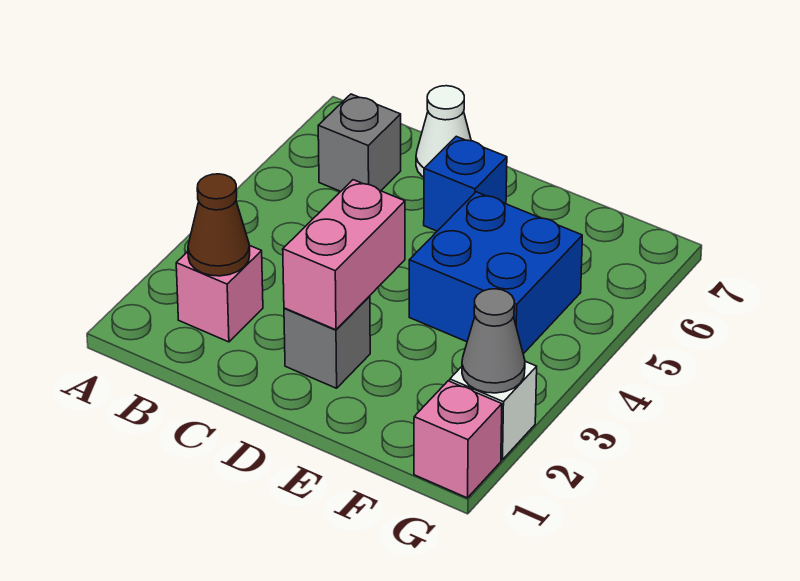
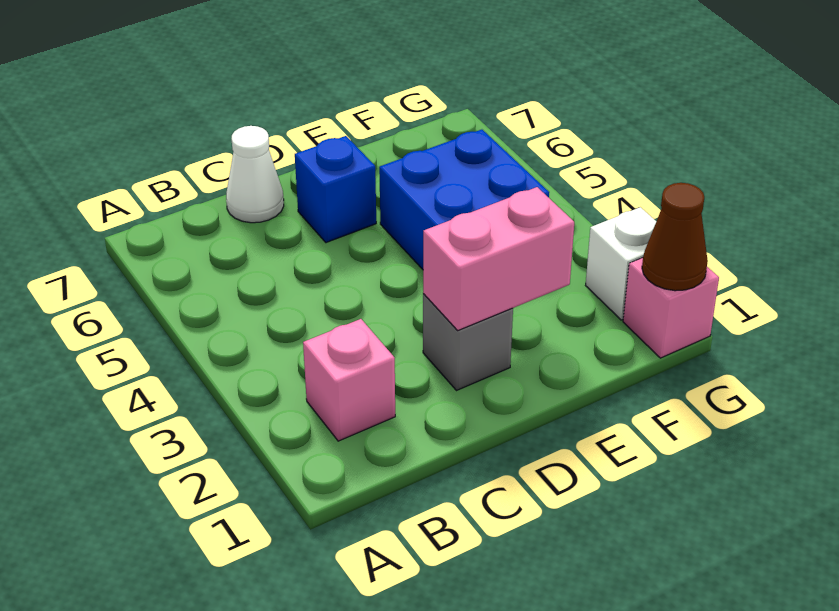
brown 1x1 cone [188,174,250,276] -> brown 1x1 cone moved to [642,183,708,291]
grey 1x1 brick [318,94,401,191] -> none
pink 1x2 brick [283,180,405,330] -> pink 1x2 brick turned to [423,187,574,330]
grey 1x1 cone [462,289,525,393] -> none

